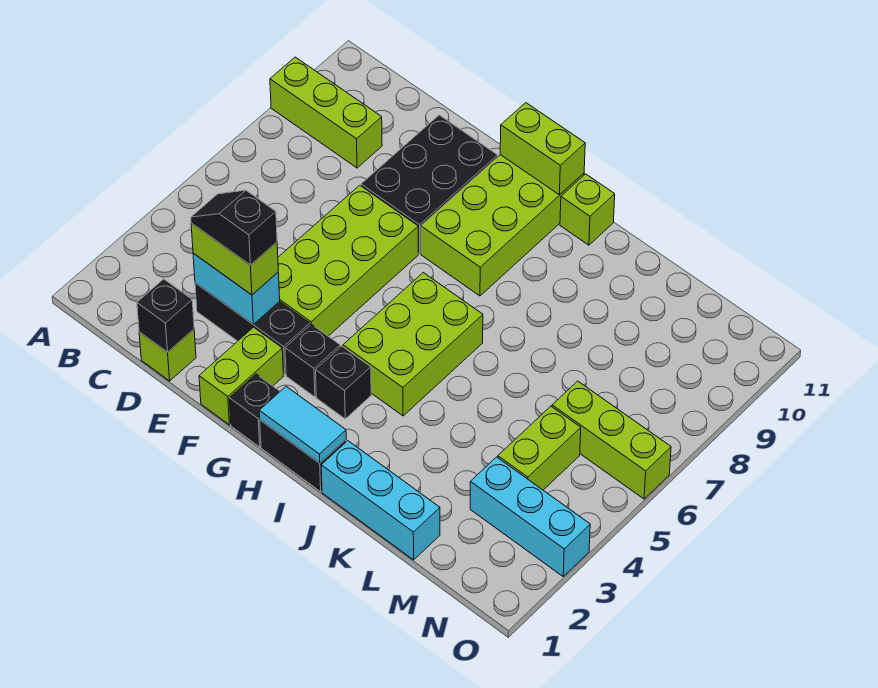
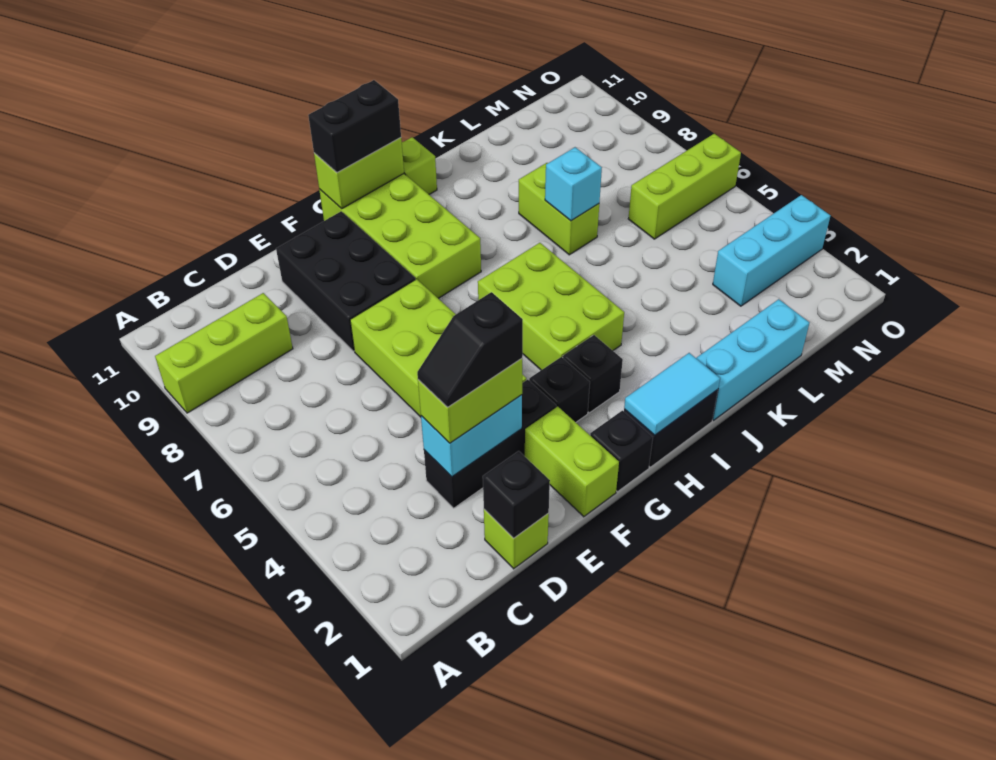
none -> black 1x2 brick [308,80,401,173]
none -> cyan 1x1 brick [545,147,602,221]
lime 1x2 brick [498,406,581,490] -> lime 1x2 brick moved to [519,163,599,255]

